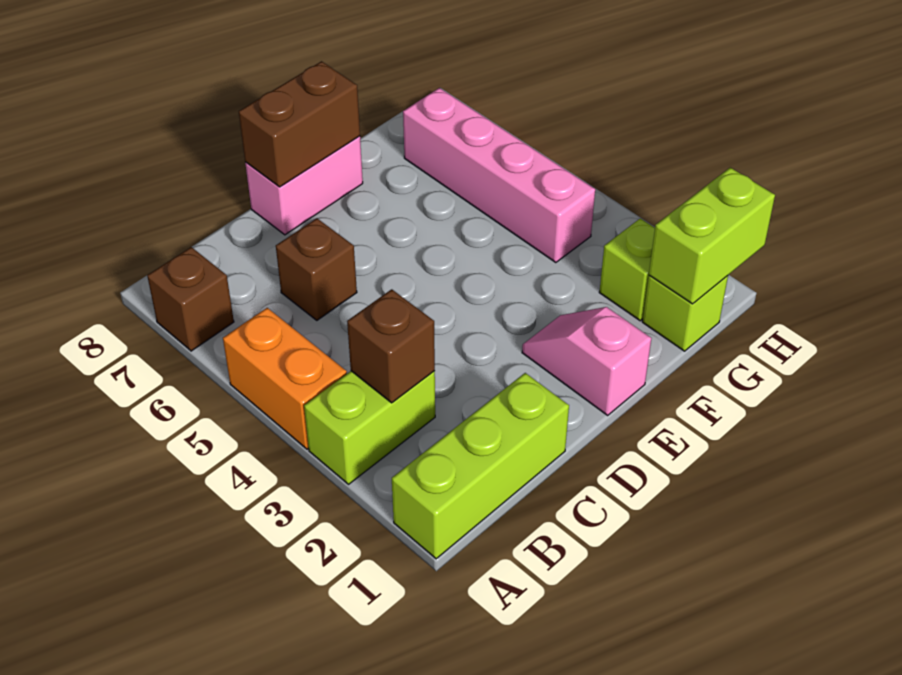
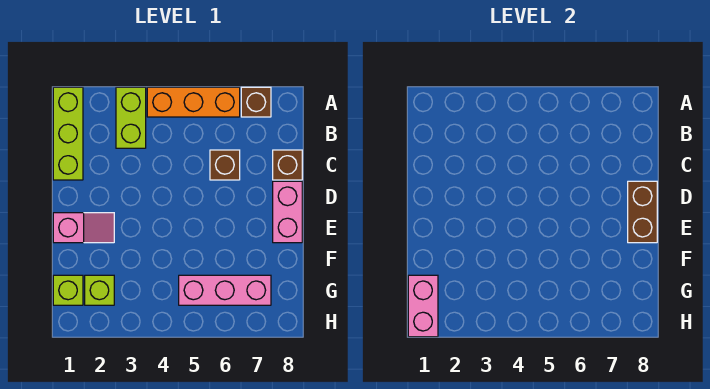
orange 1x2 brick [223,308,347,449] -> orange 1x3 brick [147,87,240,117]
brown 1x1 brick [347,289,435,403] -> brown 1x1 brick moved to [273,150,302,180]
lime 1x2 brick [649,168,775,304] -> pink 1x2 brick [408,275,438,337]
pink 1x4 brick [403,88,595,263] -> pink 1x3 brick [179,275,271,305]

